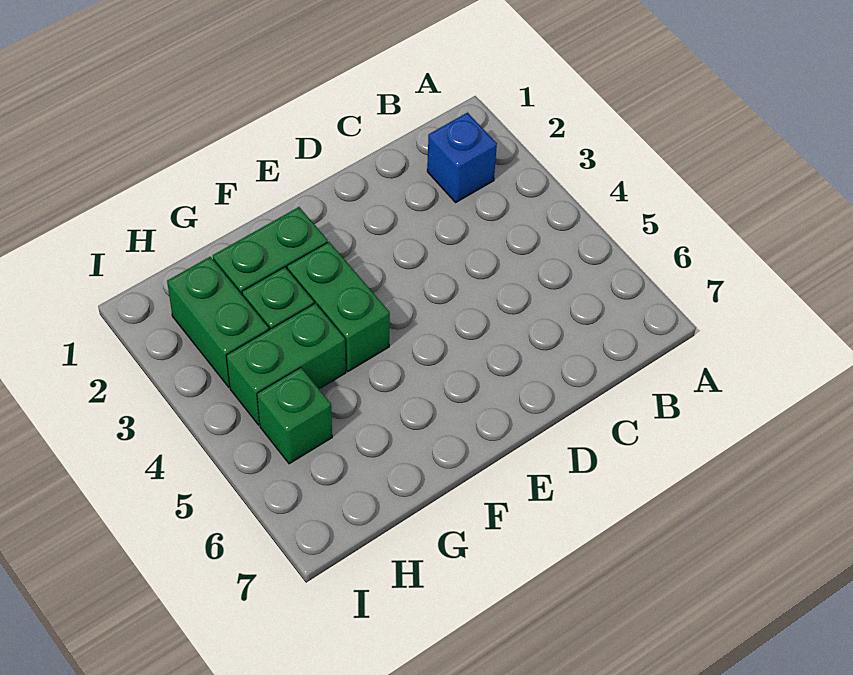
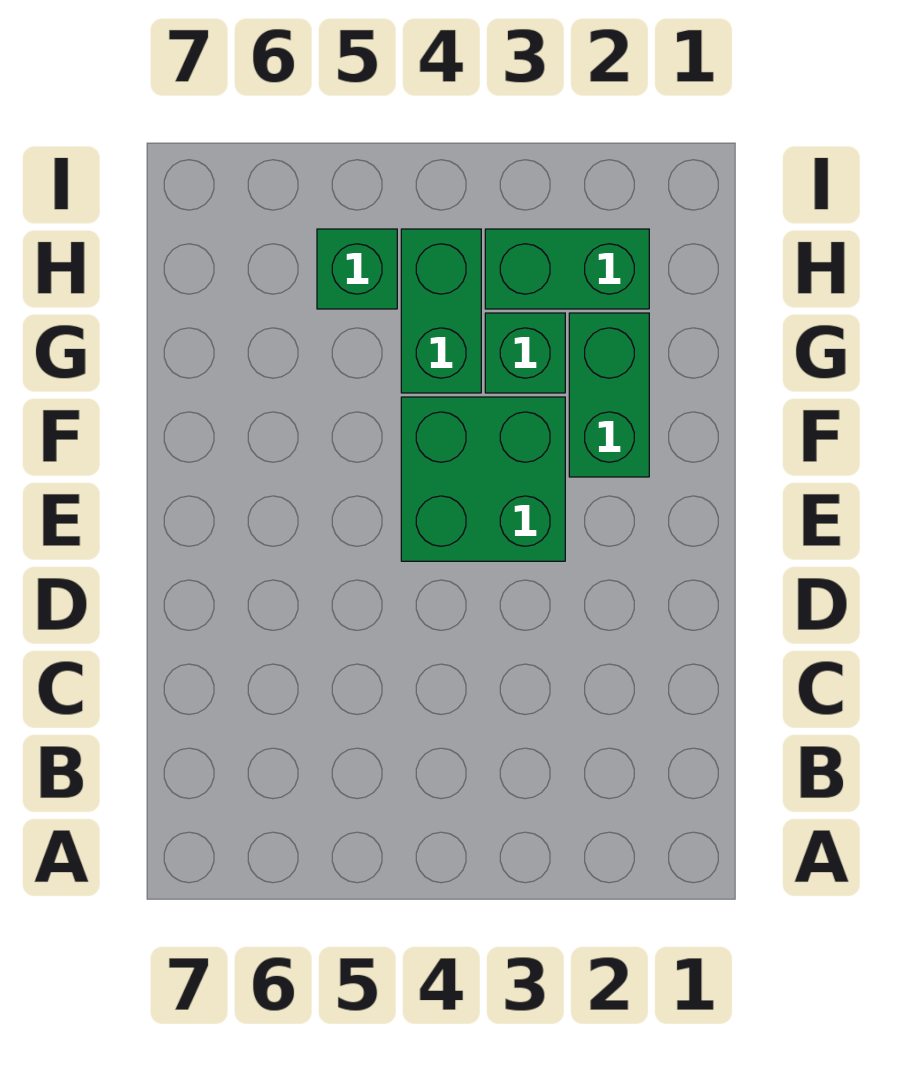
blue 1x1 brick [427,113,497,202] -> none
green 1x2 brick [287,242,390,372] -> green 2x2 brick [401,397,565,561]

